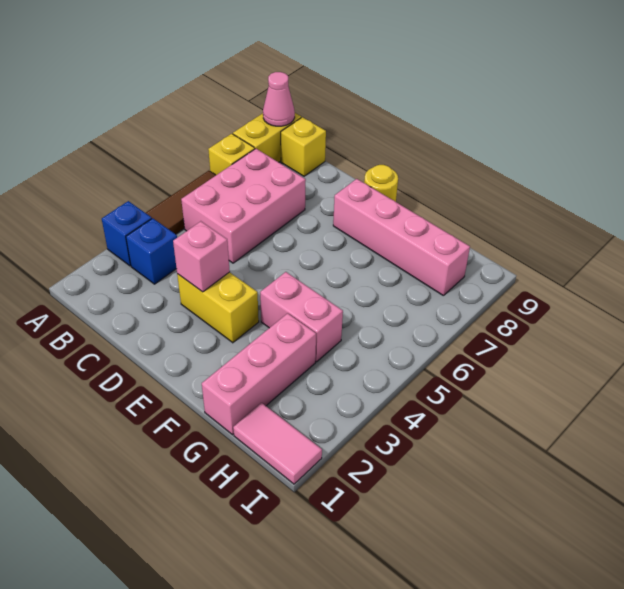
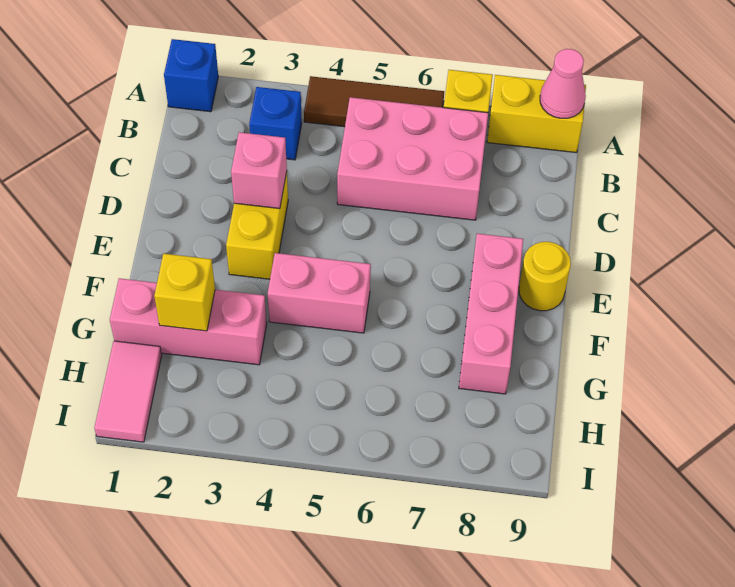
blue 1x1 brick [102,201,152,266] -> blue 1x1 brick moved to [164,39,218,112]
yellow 1x1 brick [281,117,326,176] -> yellow 1x1 brick moved to [154,253,215,331]
pink 1x4 brick [333,179,470,295] -> pink 1x3 brick [459,234,523,394]
pink 1x2 brick [260,272,343,362] -> pink 1x2 brick turned to [268,253,371,333]

